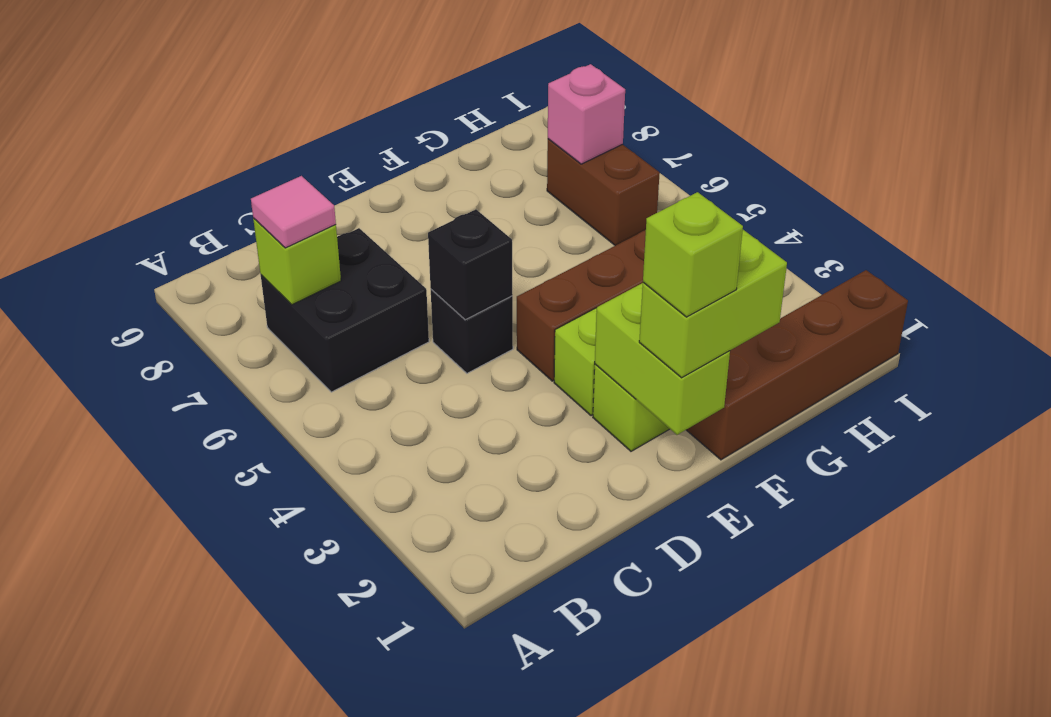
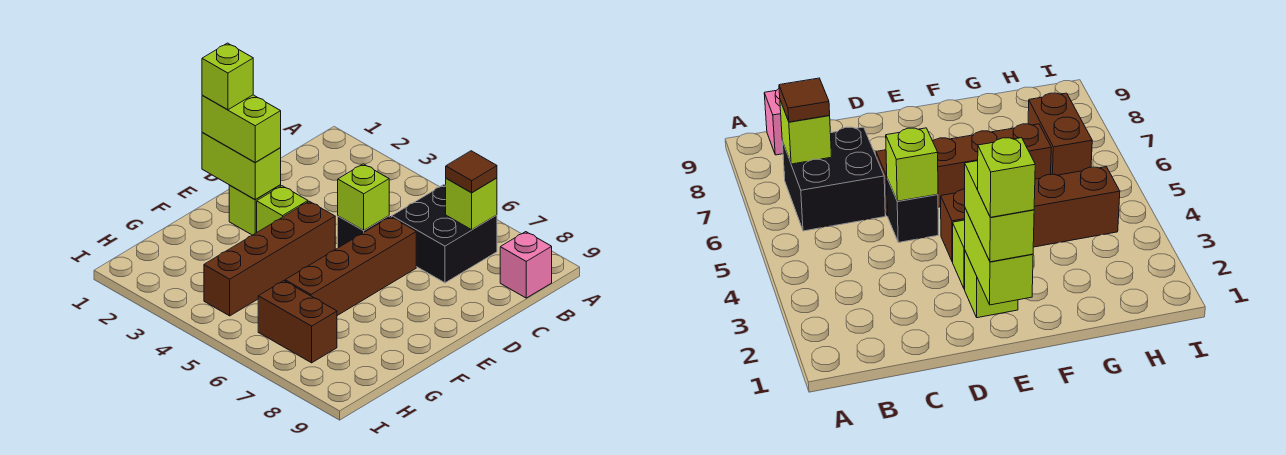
pink 1x1 tile [251,176,336,248] -> brown 1x1 tile [446,151,497,192]
black 1x1 brick [428,210,513,320] -> lime 1x1 brick [338,164,389,230]
lime 1x2 brick [639,230,787,378] -> lime 1x2 brick turned to [202,95,281,162]
brown 1x4 brick [687,270,908,460] -> brown 1x4 brick moved to [285,217,416,316]
pink 1x1 brick [548,64,625,164] -> pink 1x1 brick moved to [500,232,552,298]

